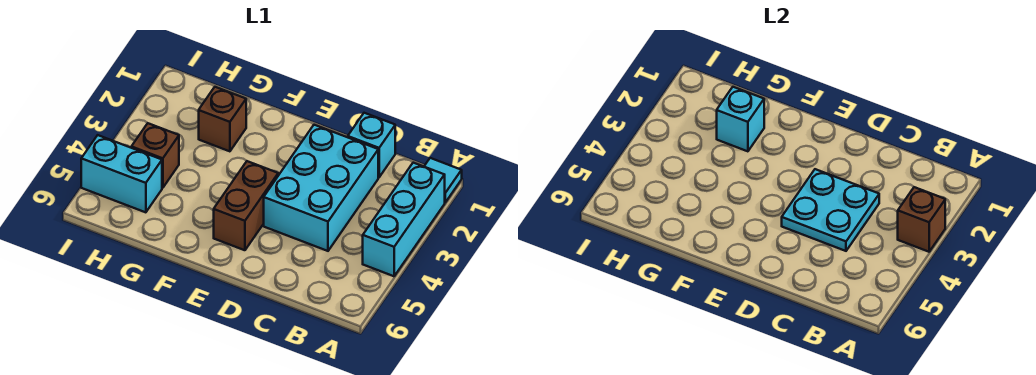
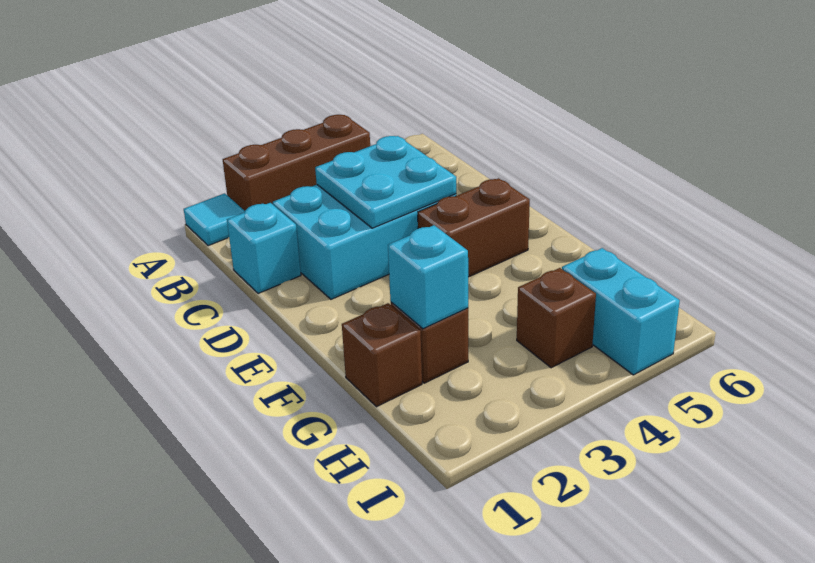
cyan 1x3 brick [363,163,445,276] -> brown 1x3 brick [223,115,370,211]
brown 1x1 brick [898,187,945,252] -> brown 1x1 brick moved to [342,303,422,407]

